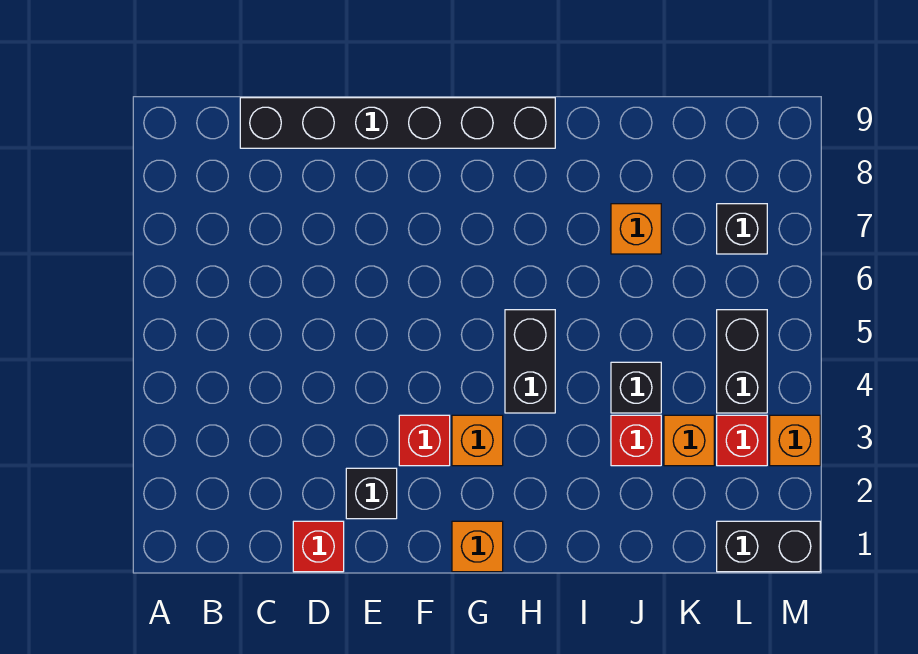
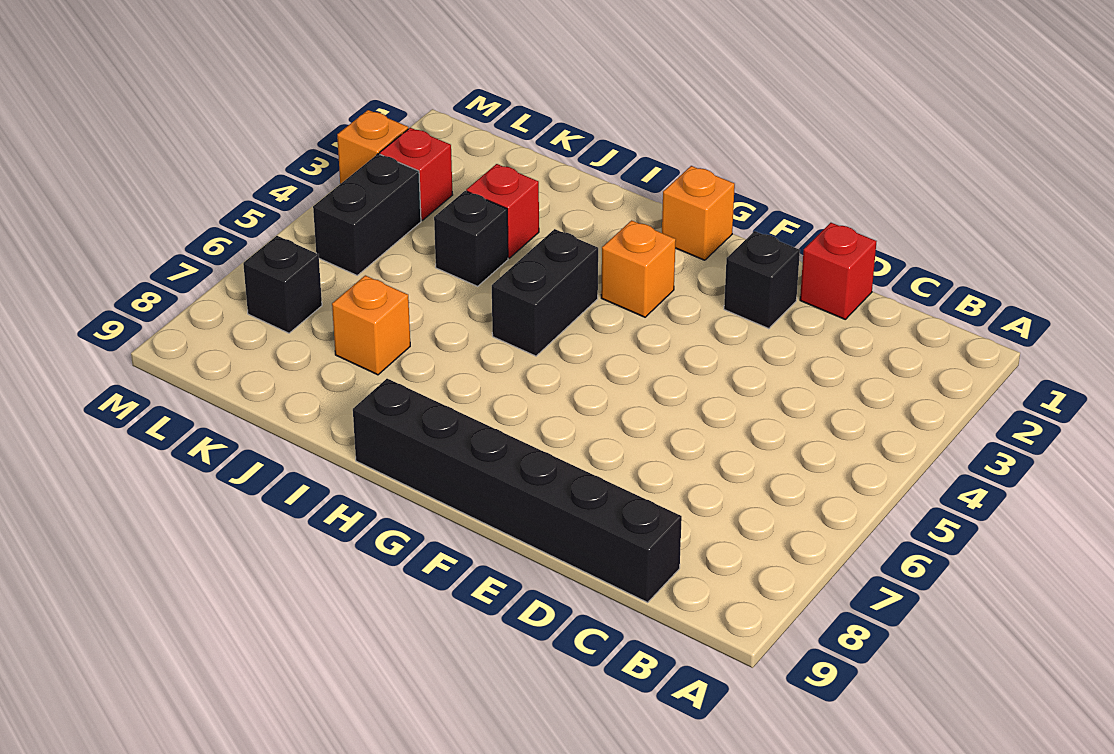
red 1x1 brick [399,415,450,466] -> none
orange 1x1 brick [664,415,714,466] -> none
black 1x2 brick [717,521,820,572] -> none

